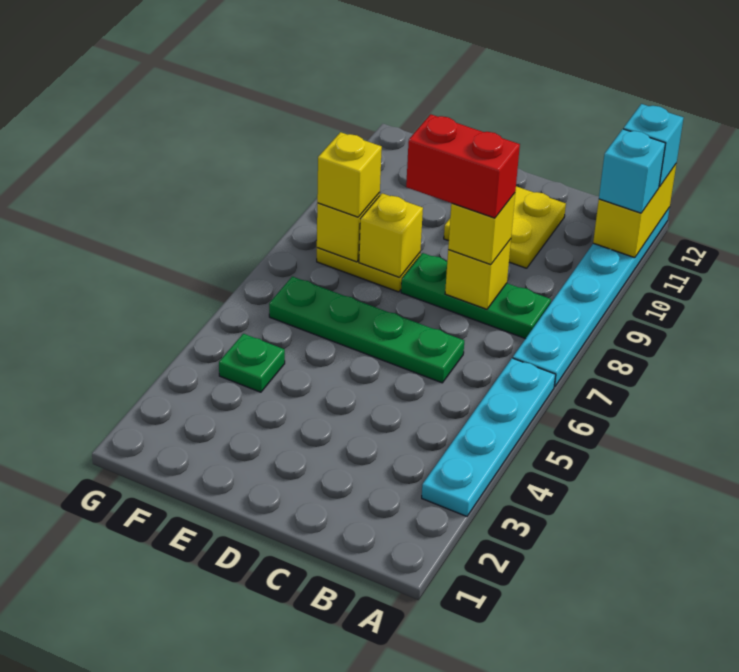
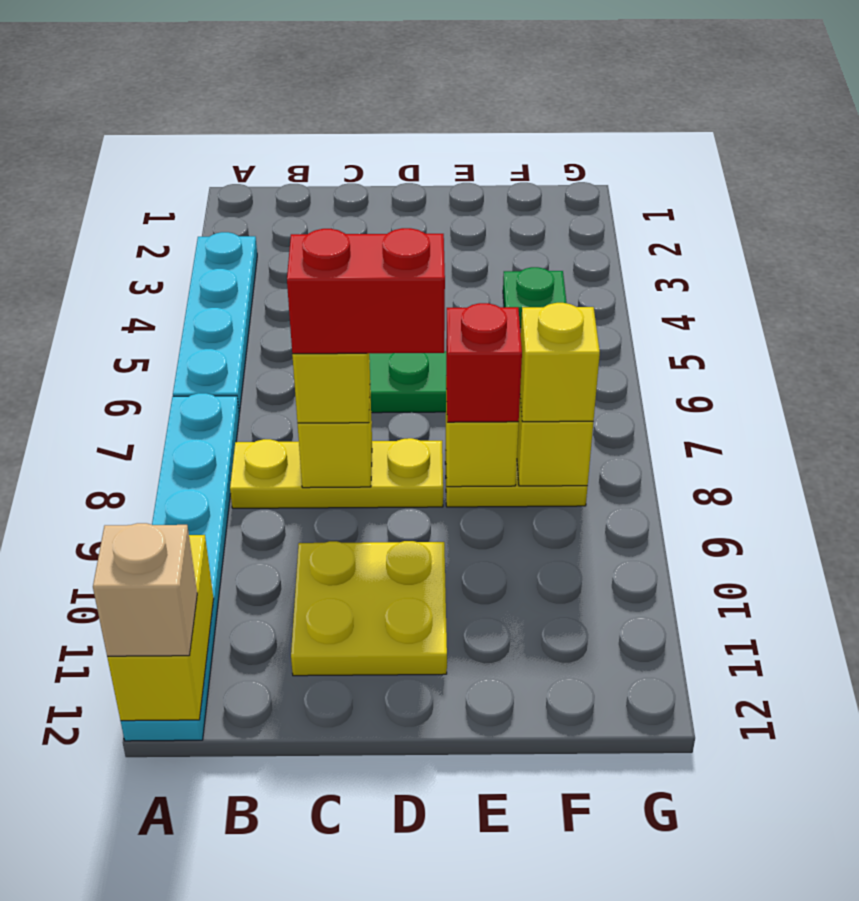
cyan 1x1 brick [599,129,665,213] -> none
cyan 1x1 brick [624,104,683,187] -> tan 1x1 brick [93,523,197,656]
green 1x3 plate [401,253,551,339] -> yellow 1x3 plate [230,438,443,508]
none -> red 1x1 brick [446,303,522,422]

